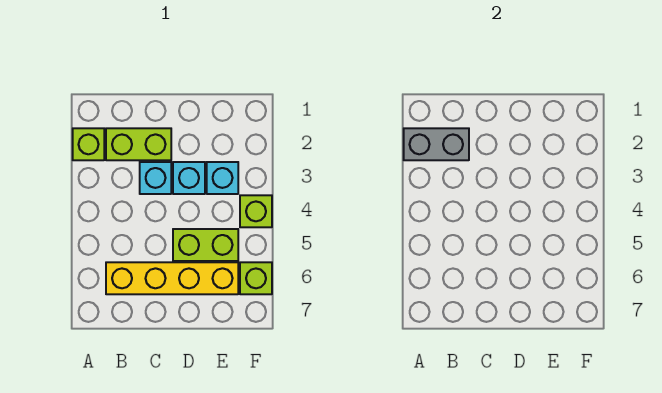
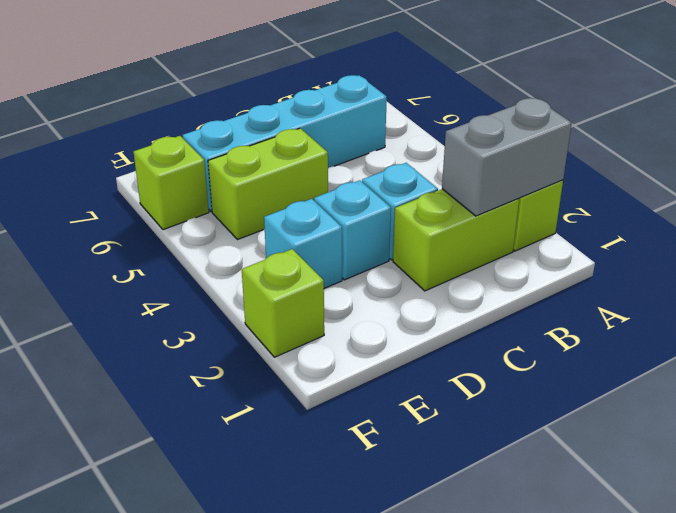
yellow 1x4 brick [106,262,238,294] -> cyan 1x4 brick [183,75,387,212]
lime 1x1 brick [240,195,272,227] -> lime 1x1 brick moved to [242,249,324,357]

